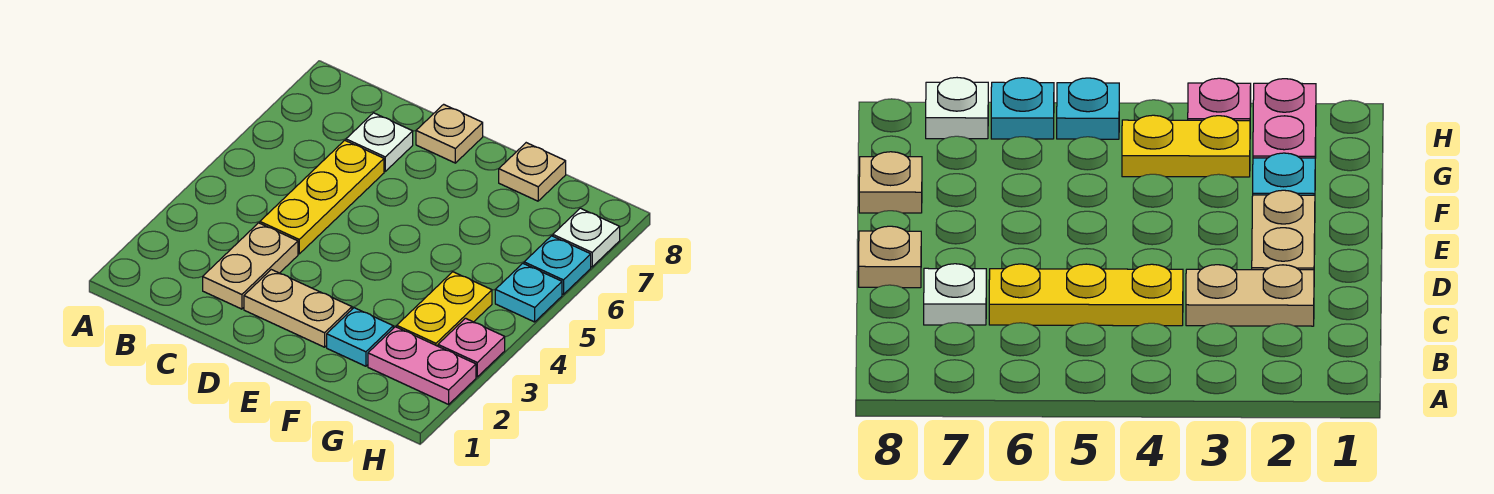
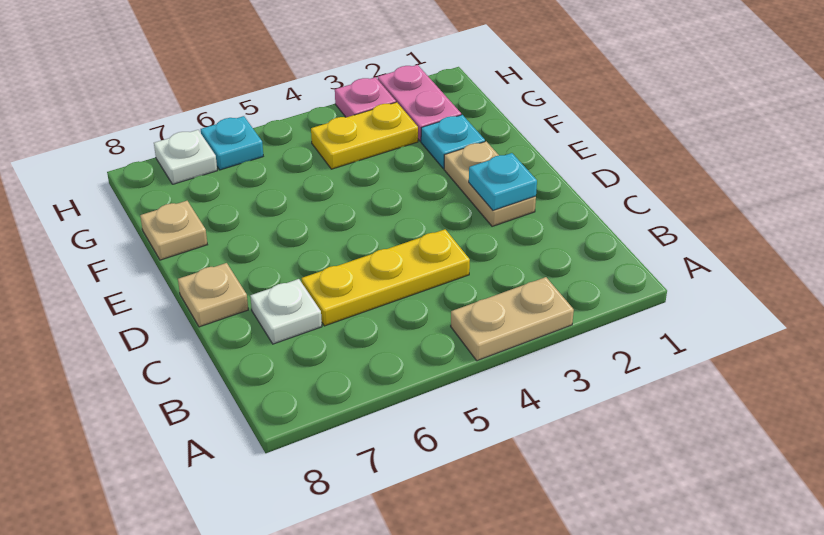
tan 1x2 plate [203,223,298,309] -> tan 1x2 plate moved to [451,277,574,361]
cyan 1x1 plate [495,263,562,322] -> cyan 1x1 plate moved to [469,153,537,210]

